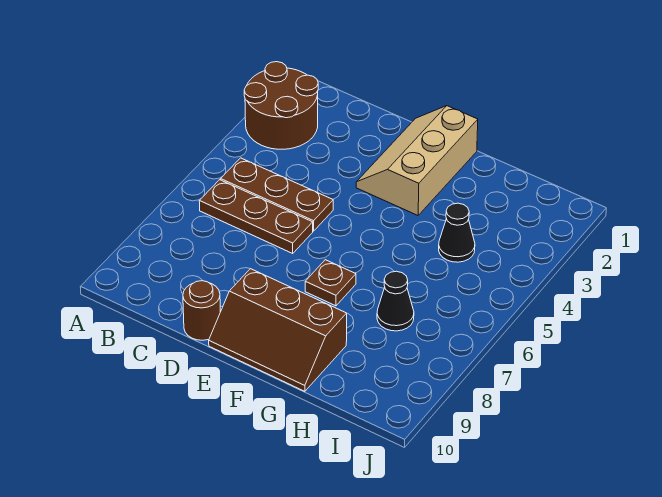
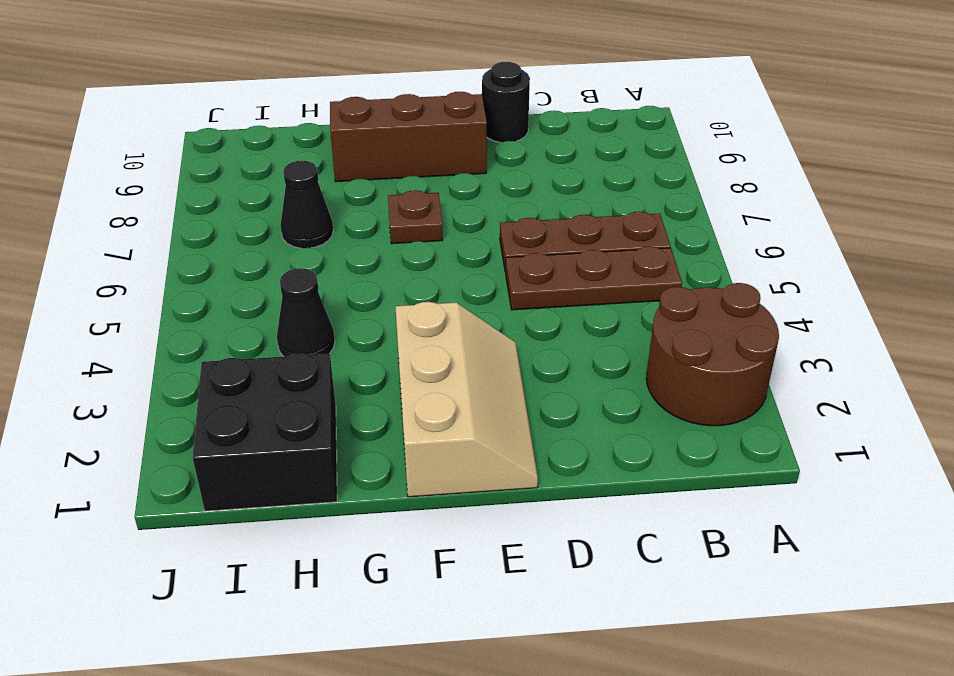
brown 1x1 round brick [183,281,220,340] -> black 1x1 round brick [482,62,530,143]
none -> black 2x2 brick [193,354,337,511]

